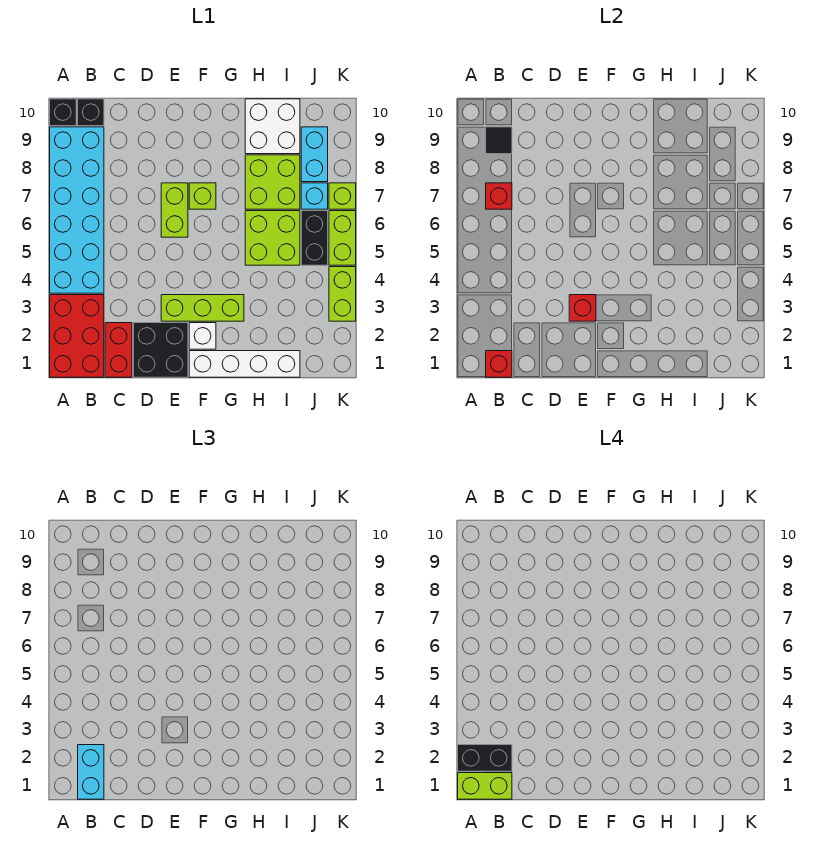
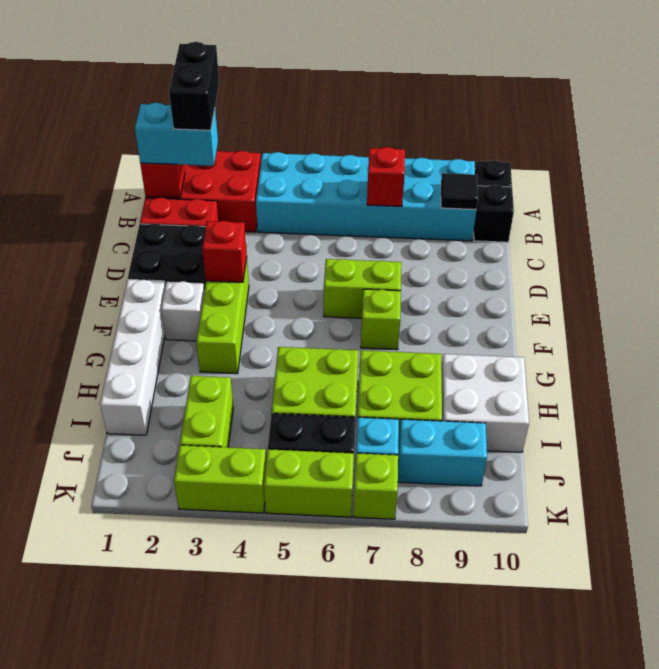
lime 1x2 brick [458,773,512,799] -> lime 1x2 brick moved to [180,376,233,447]

